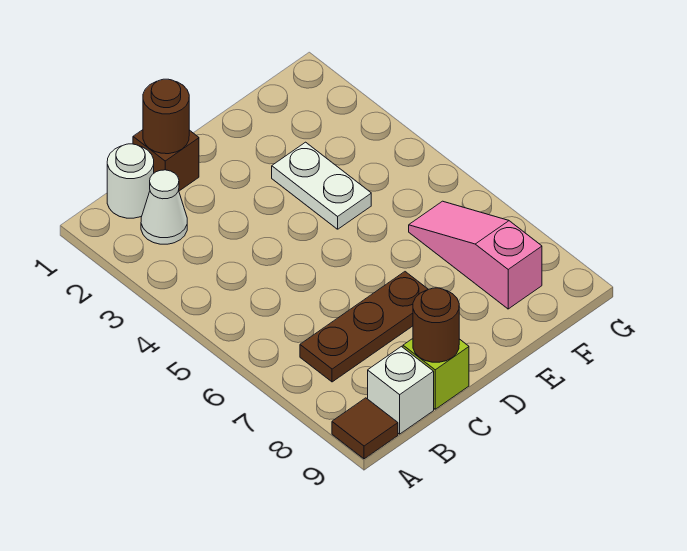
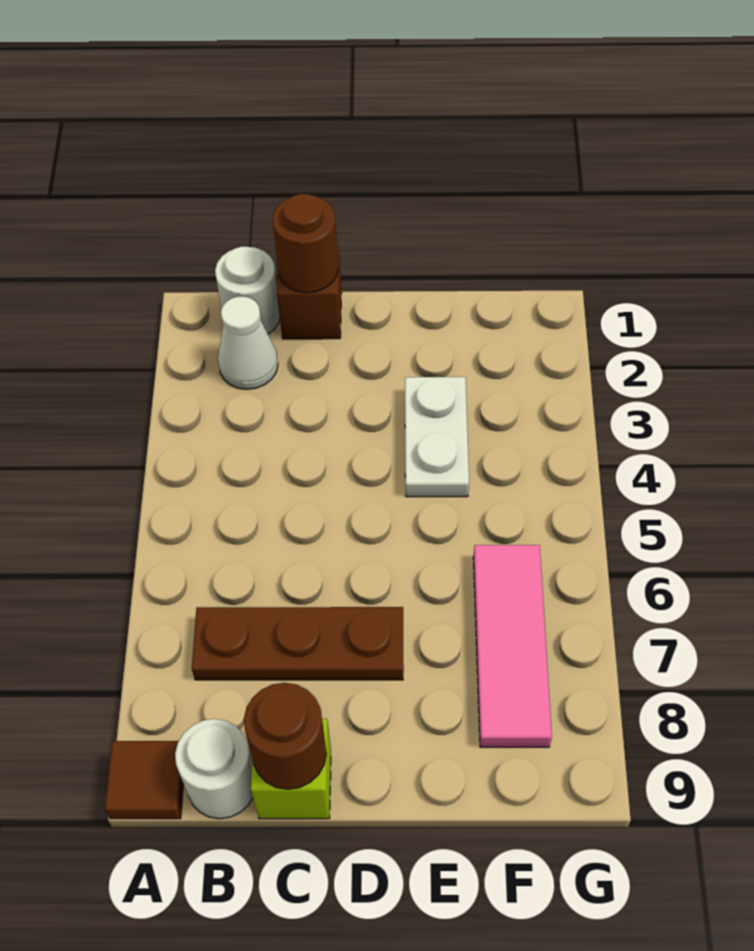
white 1x1 brick [368,346,434,434] -> white 1x1 round brick [175,719,253,819]
pink 1x3 slope [409,201,542,309] -> pink 1x3 tile [473,545,552,747]

